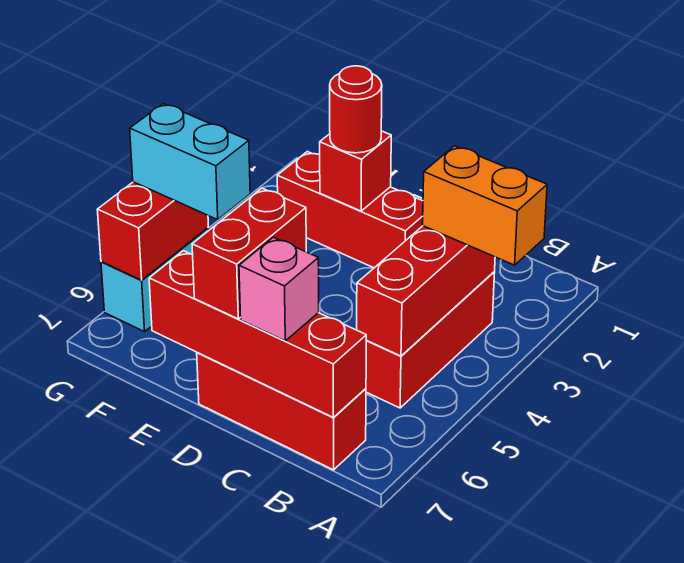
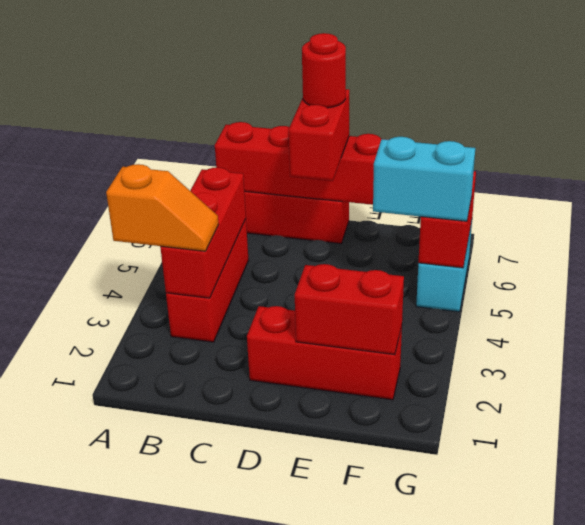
orange 1x2 brick [423,146,547,265] -> orange 1x2 slope [106,164,219,251]
pink 1x1 brick [239,237,319,341] -> none
red 1x1 brick [320,131,391,211] -> red 1x2 brick [295,264,404,355]
red 1x1 round brick [330,66,382,153] -> red 1x1 round brick moved to [302,33,346,108]

